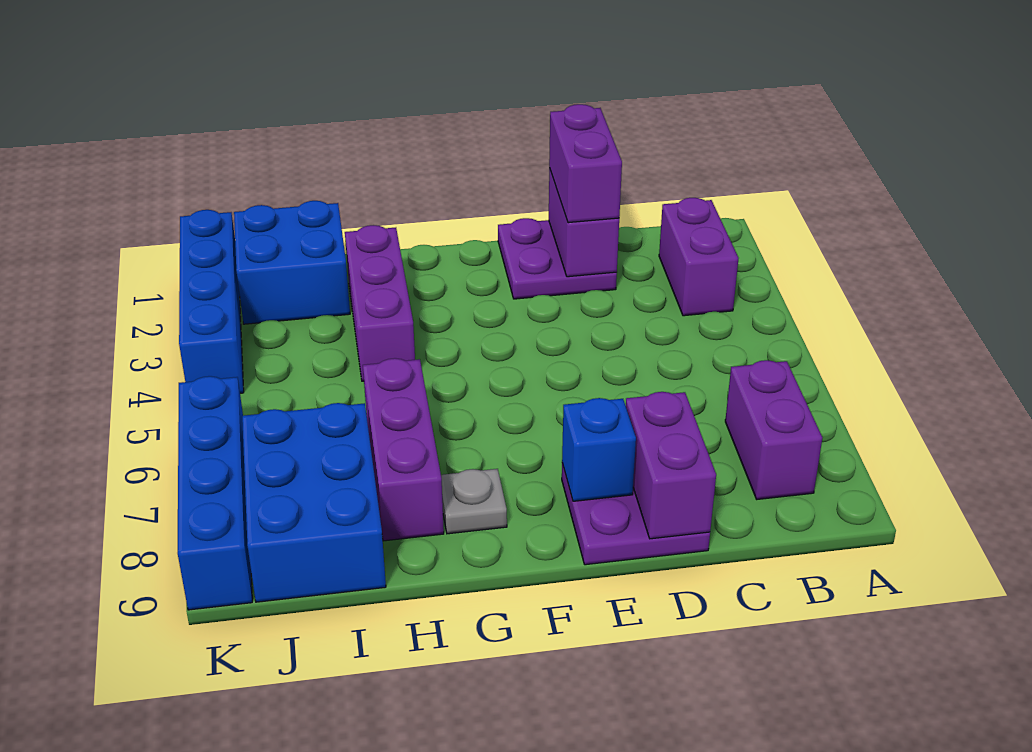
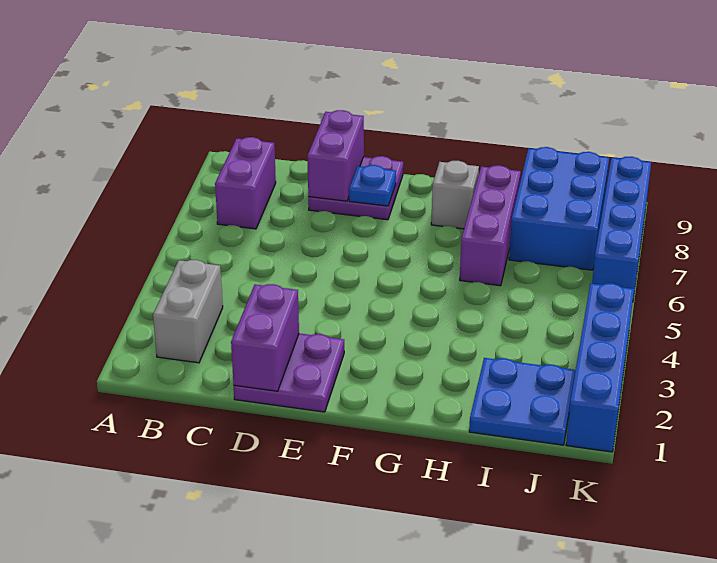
purple 1x2 brick [659,198,739,316] -> grey 1x2 brick [153,260,223,363]
purple 1x2 brick [549,104,622,223] -> none
blue 1x1 brick [562,398,636,501] -> blue 1x1 plate [349,165,396,206]
grey 1x1 plate [441,469,507,534] -> grey 1x1 brick [431,161,479,229]
purple 1x3 brick [345,225,415,381] -> none
blue 2x2 brick [234,201,350,324] -> blue 2x2 plate [469,358,575,445]

